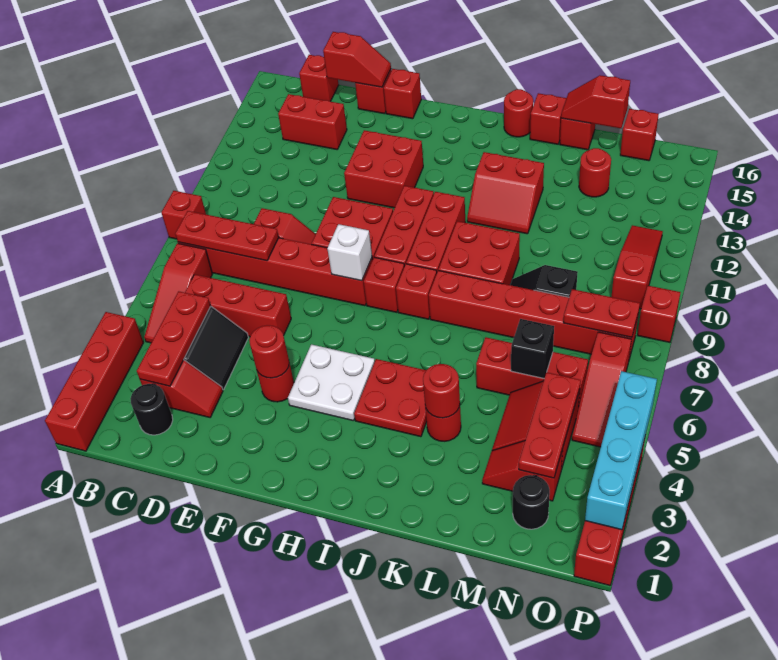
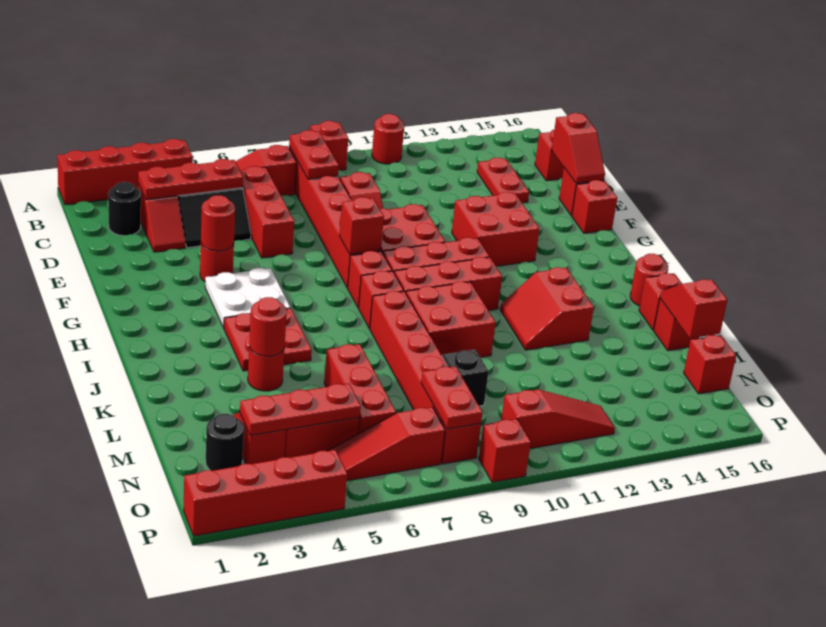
red 1x3 plate [175,211,279,261] -> red 1x2 plate [289,130,339,179]
red 1x2 brick [278,94,347,149] -> red 1x2 plate [477,158,529,203]
white 1x1 brick [327,224,372,281] -> red 1x1 brick [339,197,384,254]
black 1x1 brick [511,319,554,378] -> none
red 1x1 round brick [579,148,611,197] -> red 1x1 round brick moved to [372,114,404,164]
cyan 1x4 brick [585,371,657,530] -> none

